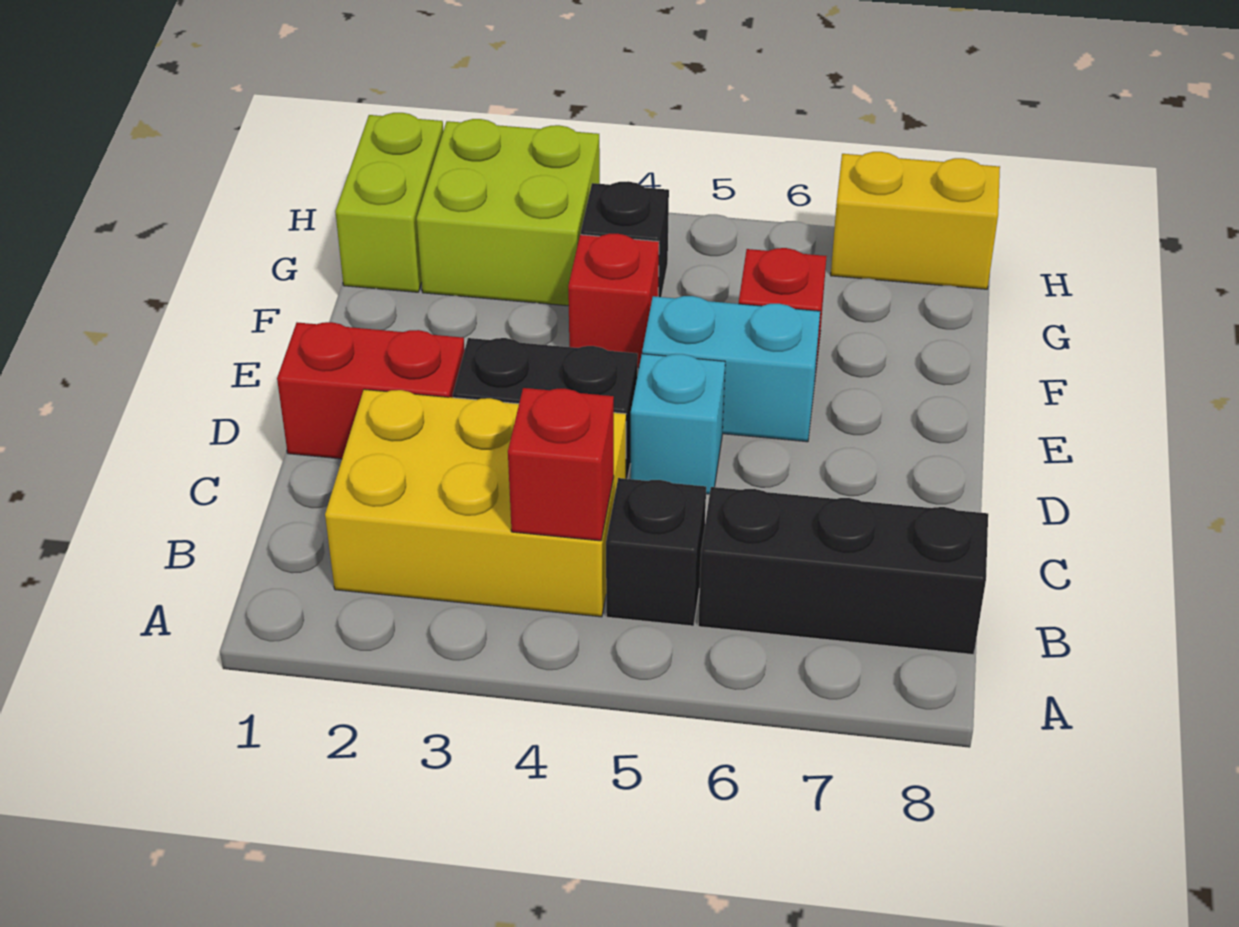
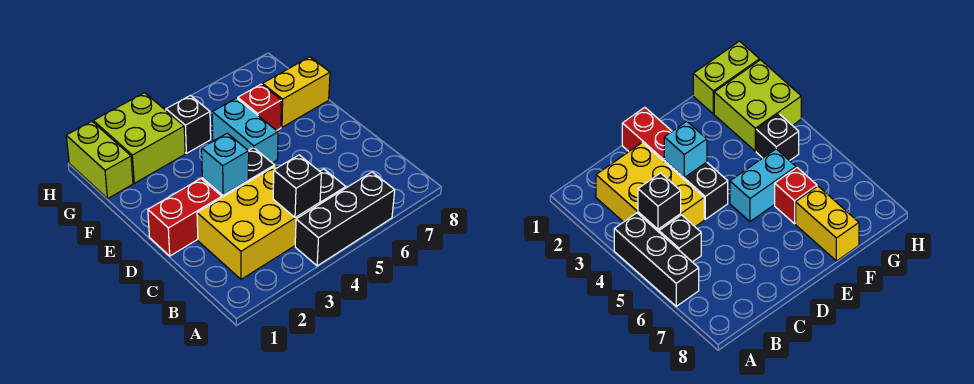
red 1x1 brick [508,388,614,541] -> black 1x1 brick [273,155,321,218]
black 1x3 brick [698,487,988,655] -> black 1x3 brick moved to [295,172,395,266]
cyan 1x1 brick [631,354,725,494] -> cyan 1x1 brick moved to [202,133,249,195]
cyan 1x2 brick [642,296,820,442] -> cyan 1x2 brick turned to [212,98,278,163]
red 1x1 brick [568,234,659,367] -> none
yellow 1x2 brick [831,152,1000,289] -> yellow 1x2 brick moved to [262,57,330,127]

